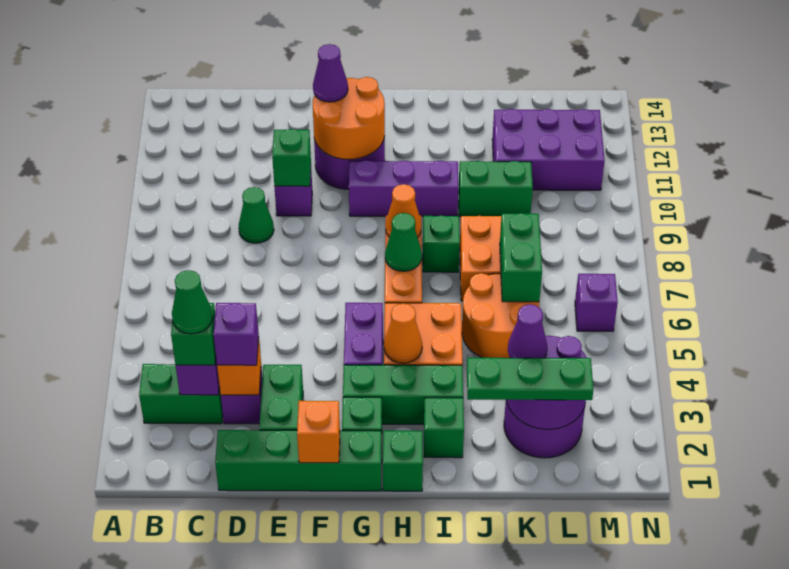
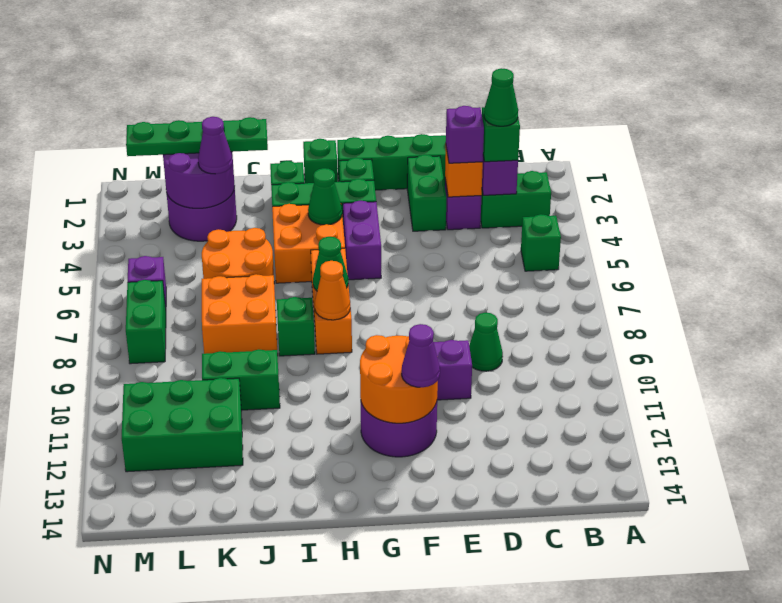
green 1x1 brick [272,129,311,186] -> green 1x1 brick moved to [521,214,561,271]
orange 1x1 brick [297,401,340,463] -> none
purple 1x3 brick [349,160,458,216] -> none
orange 1x1 cone [384,303,422,363] -> green 1x1 cone [308,168,342,225]
green 1x3 plate [467,358,593,400] -> green 1x4 plate [126,117,268,156]
green 1x2 brick [500,213,542,302] -> green 1x2 brick moved to [126,280,166,364]
purple 2x3 brick [492,109,605,190] -> green 2x3 brick [122,378,243,472]

